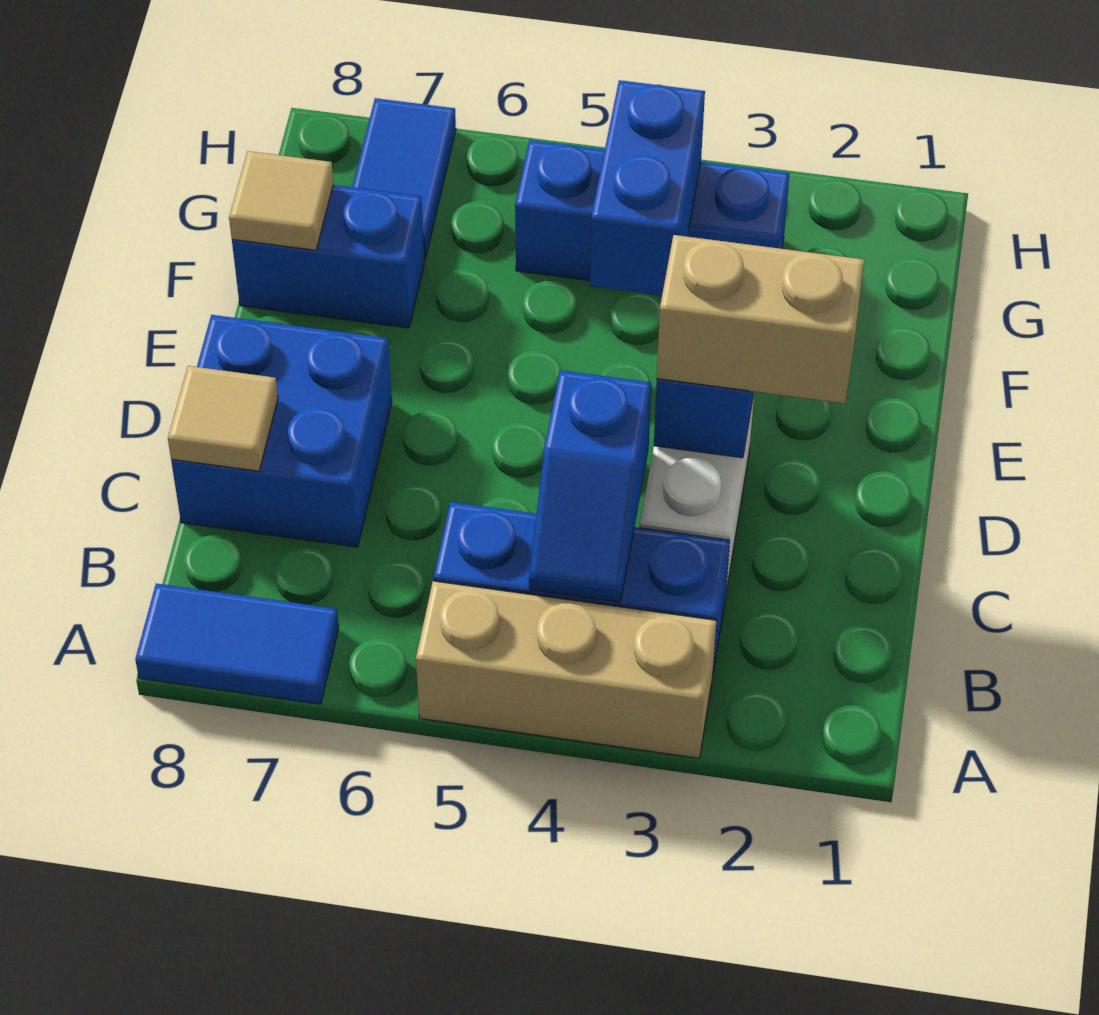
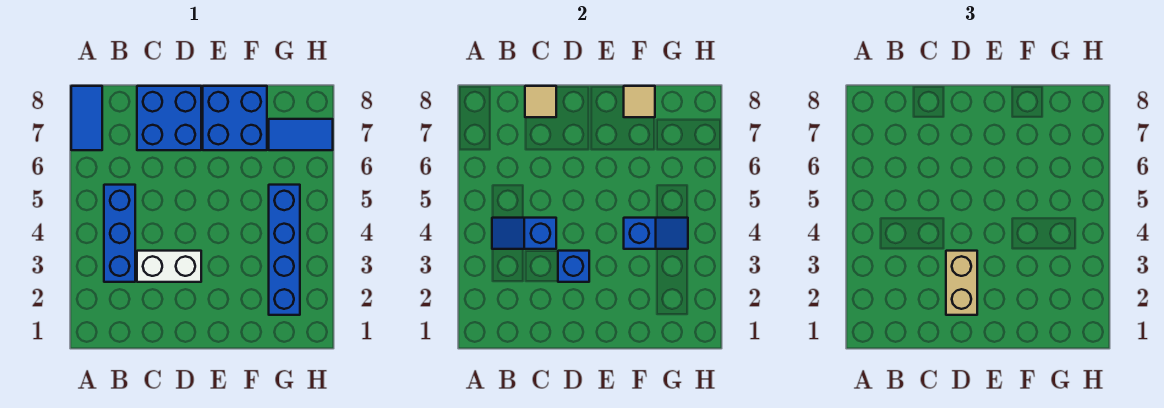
tan 1x3 brick [416,581,717,758] -> none
blue 1x2 brick [590,80,705,295] -> blue 1x2 slope [624,218,688,249]
blue 1x2 brick [232,185,425,328] -> blue 2x2 brick [203,86,267,150]
blue 1x3 brick [515,140,790,281] -> blue 1x4 brick [269,185,300,315]

